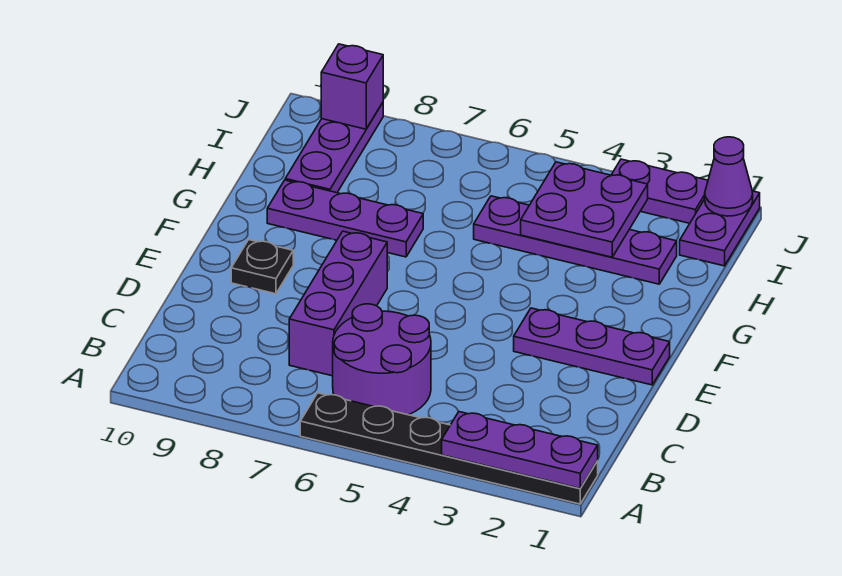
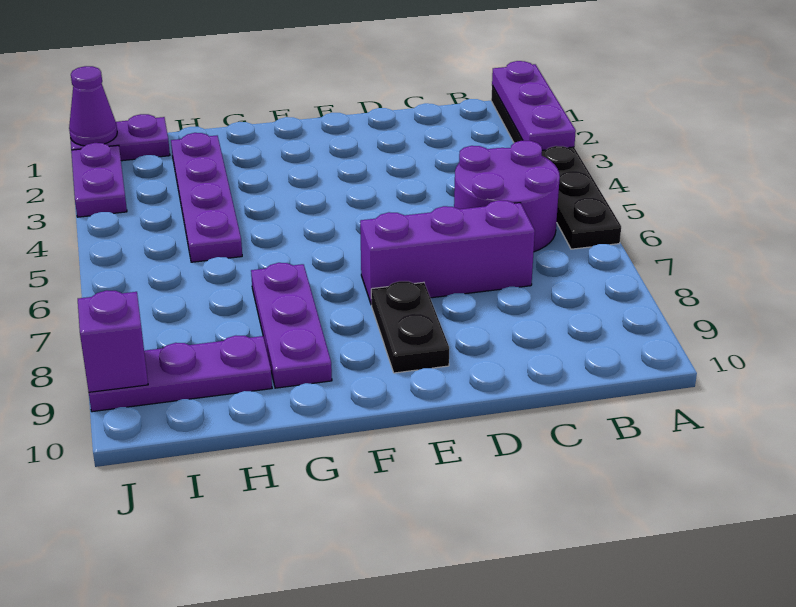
purple 1x3 plate [514,308,670,385] -> none
black 1x1 plate [231,240,293,294] -> black 1x2 plate [371,281,449,373]
purple 2x2 plate [521,162,648,257] -> none

